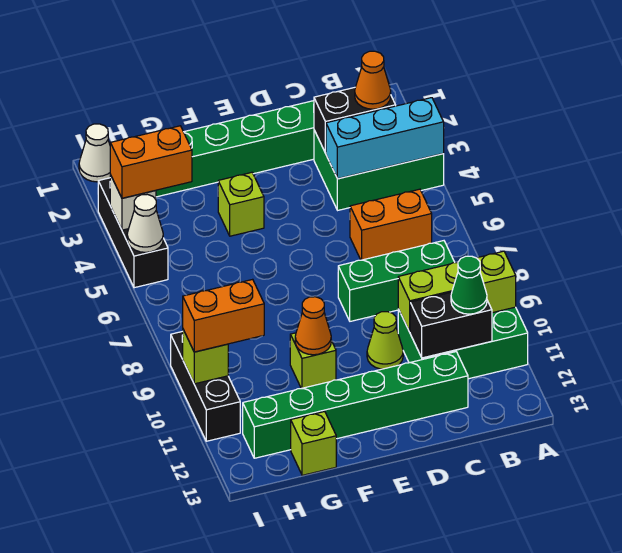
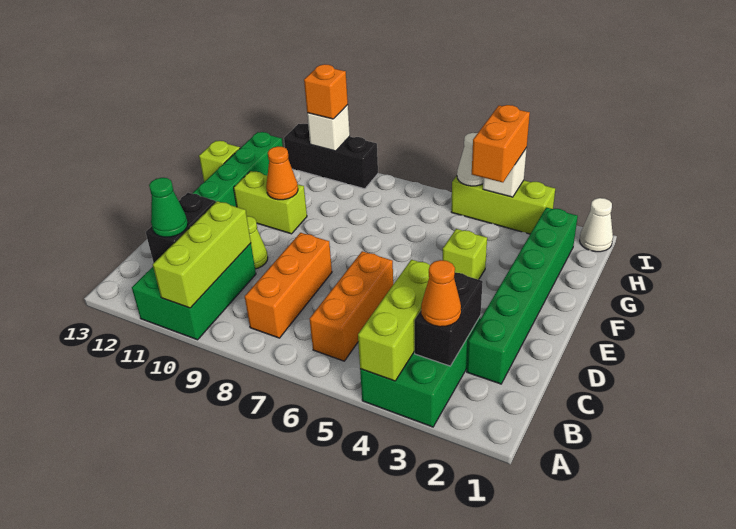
cyan 1x3 brick [326,98,444,179] -> lime 1x3 brick [358,260,430,381]
orange 1x2 brick [350,189,432,260] -> orange 1x3 brick [310,251,393,361]
green 1x3 brick [338,241,455,321] -> orange 1x3 brick [245,233,332,338]
lime 1x1 brick [290,333,336,388] -> lime 1x2 brick [234,171,307,234]
orange 1x2 brick [183,279,264,352] -> orange 1x1 brick [304,64,348,119]
black 1x3 brick [98,178,168,288] -> lime 1x3 brick [451,176,555,234]
lime 1x1 brick [182,330,228,384] -> white 1x1 brick [307,105,350,151]

